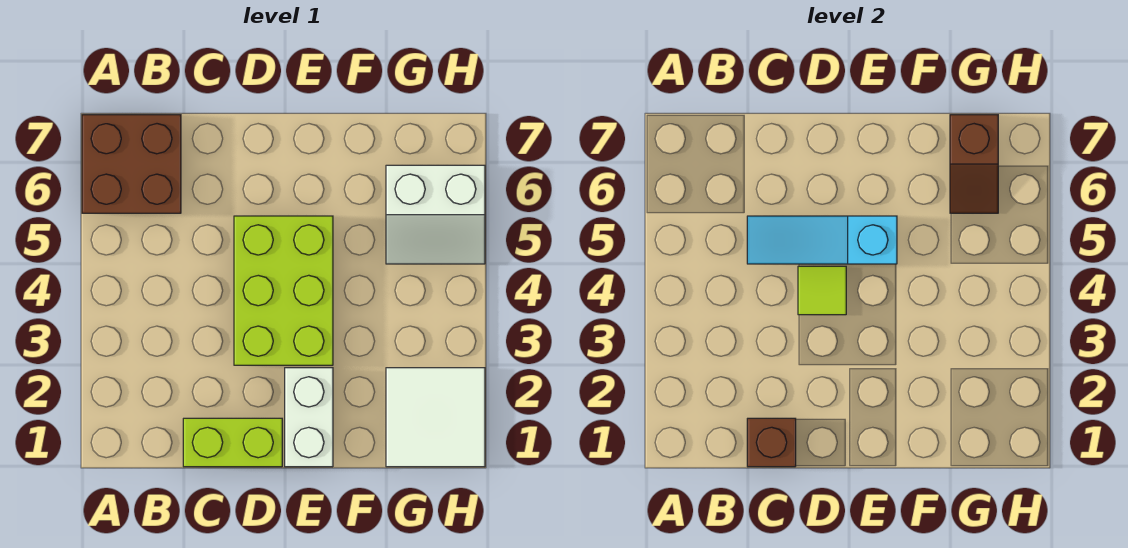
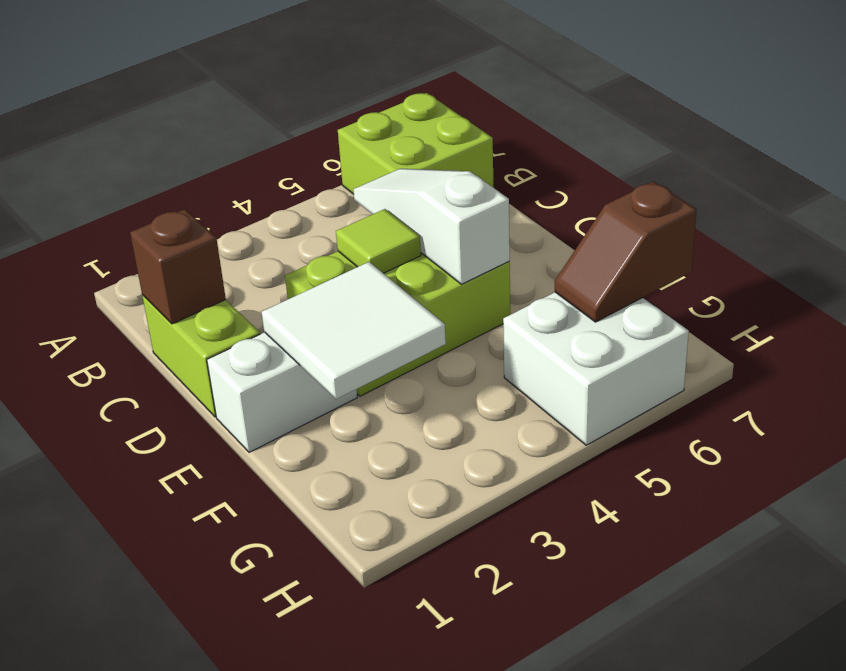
brown 2x2 brick [82,115,181,213] -> lime 2x2 brick [338,93,494,194]
cyan 1x3 slope [747,216,897,264] -> white 1x3 slope [353,169,510,284]
white 2x2 tile [386,368,485,467] -> white 2x2 tile moved to [262,262,446,399]
white 2x2 slope [386,165,485,264] -> white 2x2 brick [503,292,689,445]

